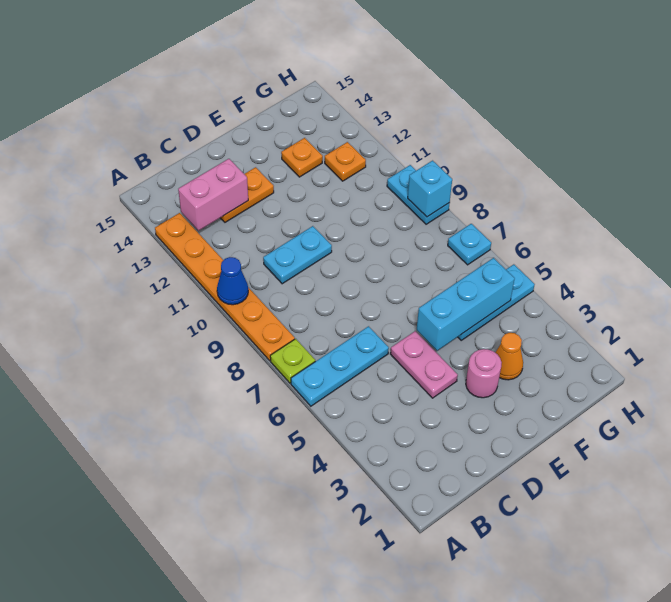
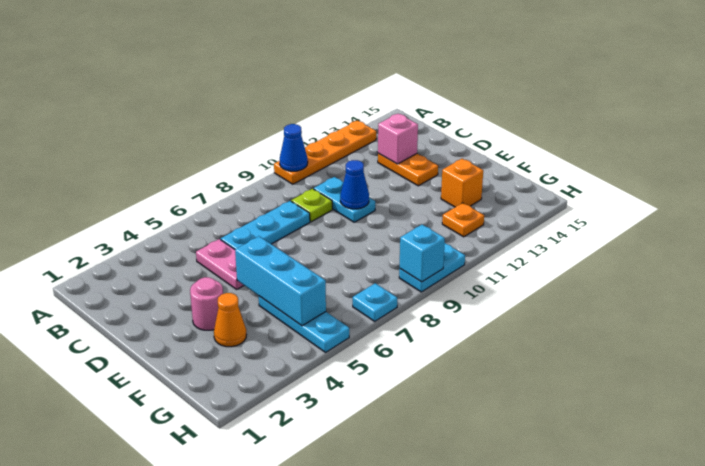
cyan 1x3 plate [291,326,389,406] -> cyan 1x3 plate turned to [221,201,310,249]
lime 1x1 plate [270,339,315,383] -> lime 1x1 plate moved to [291,189,332,222]
orange 1x6 plate [155,213,295,361] -> orange 1x4 plate [274,121,376,184]
pink 1x2 brick [178,159,248,231] -> pink 1x1 brick [378,114,418,164]
pink 1x2 plate [390,331,458,398] -> pink 1x2 plate turned to [196,239,244,289]
none -> blue 1x1 cone [340,160,369,209]
orange 1x1 plate [281,138,323,177] -> orange 1x1 brick [441,159,483,207]

